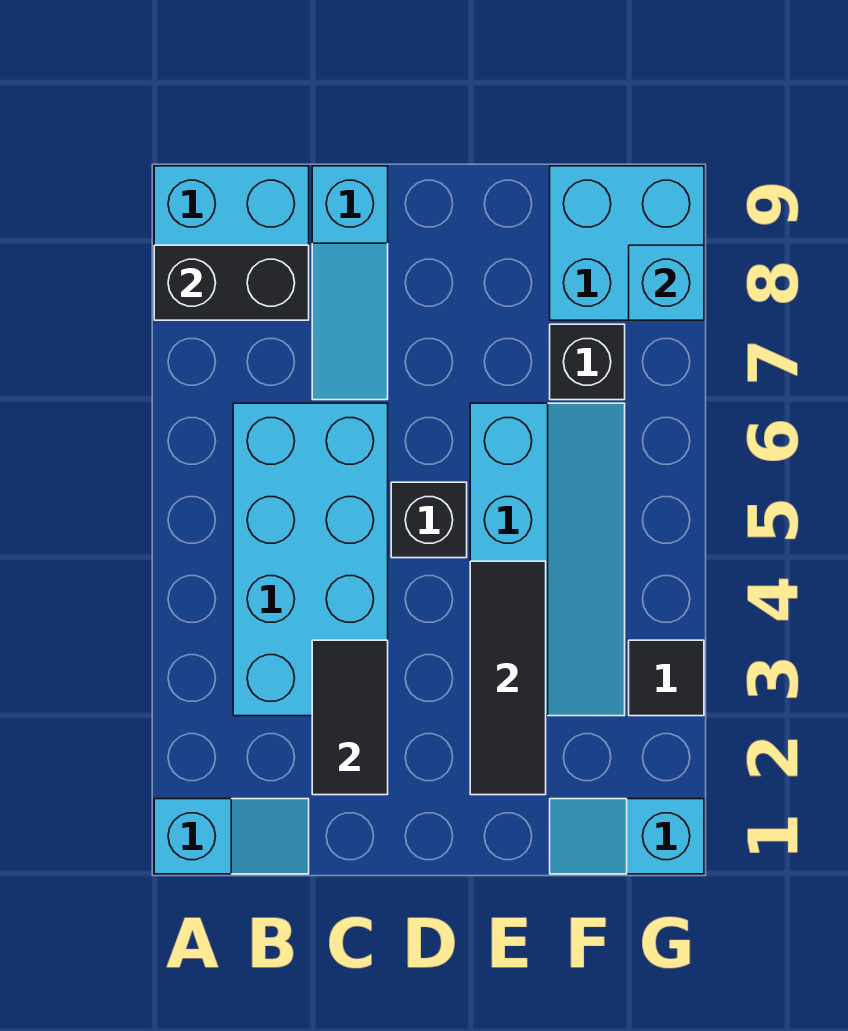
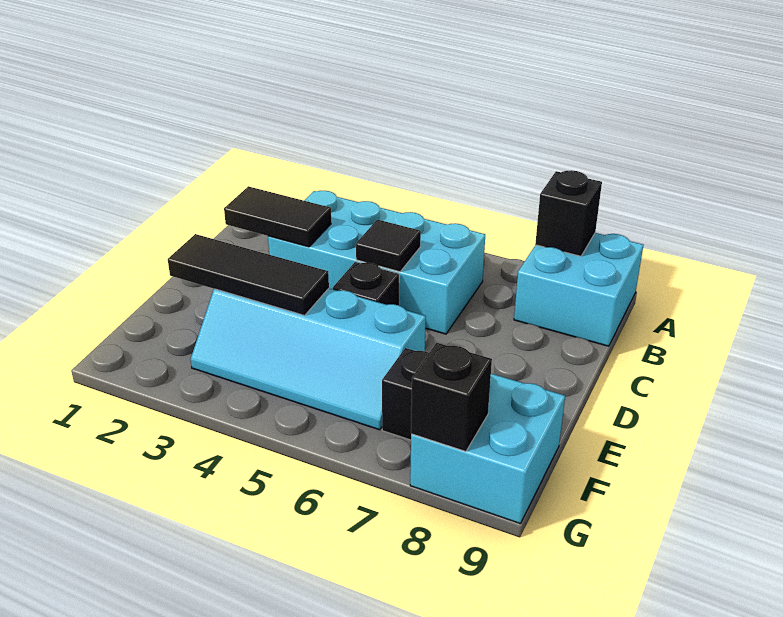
cyan 1x2 slope [154,799,309,874] -> none
black 1x2 brick [154,245,309,320] -> black 1x1 brick [535,170,602,256]
cyan 1x3 slope [312,166,388,400] -> none
cyan 1x2 slope [550,799,704,874] -> none
black 1x1 tile [629,640,704,716] -> black 1x1 tile moved to [356,220,421,272]
cyan 1x1 brick [629,245,704,320] -> black 1x1 brick [411,343,492,451]

